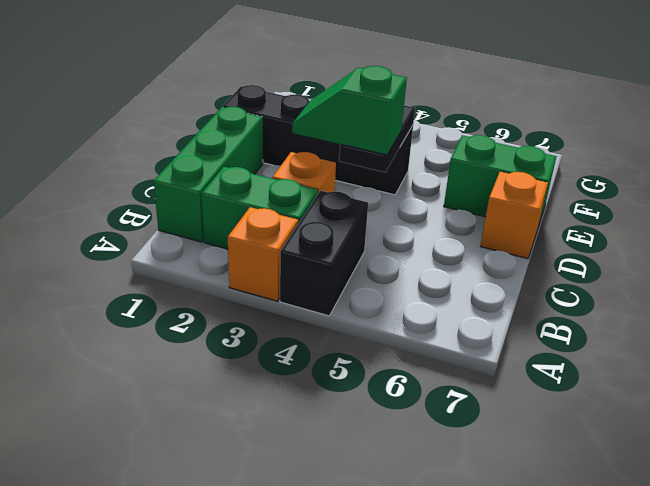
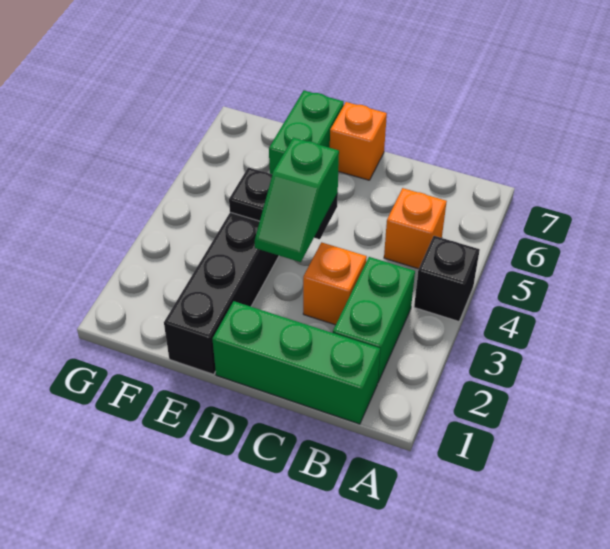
orange 1x1 brick [228,207,298,301] -> orange 1x1 brick moved to [384,188,447,269]
black 1x2 brick [280,191,368,316] -> black 1x1 brick [414,236,480,321]

